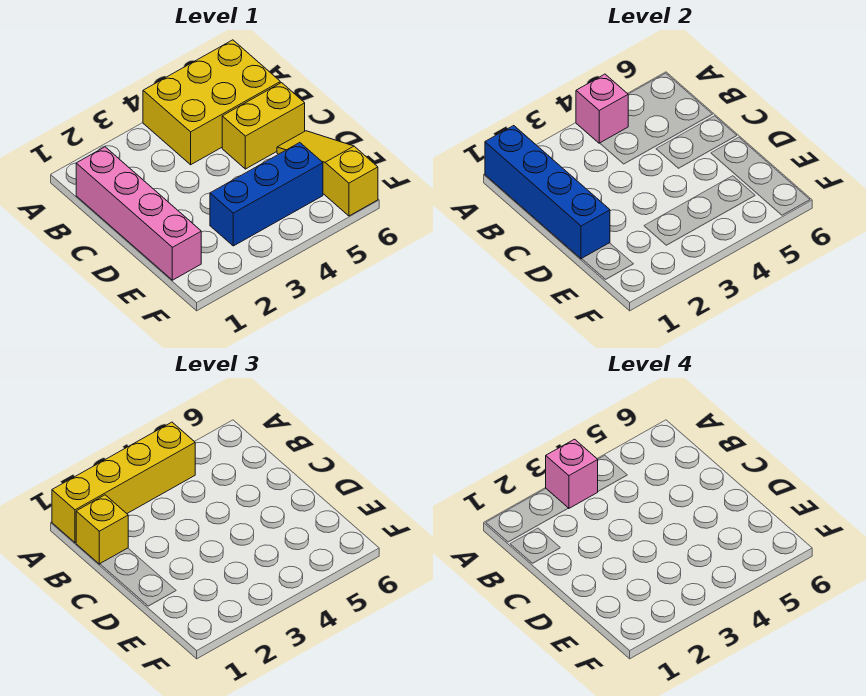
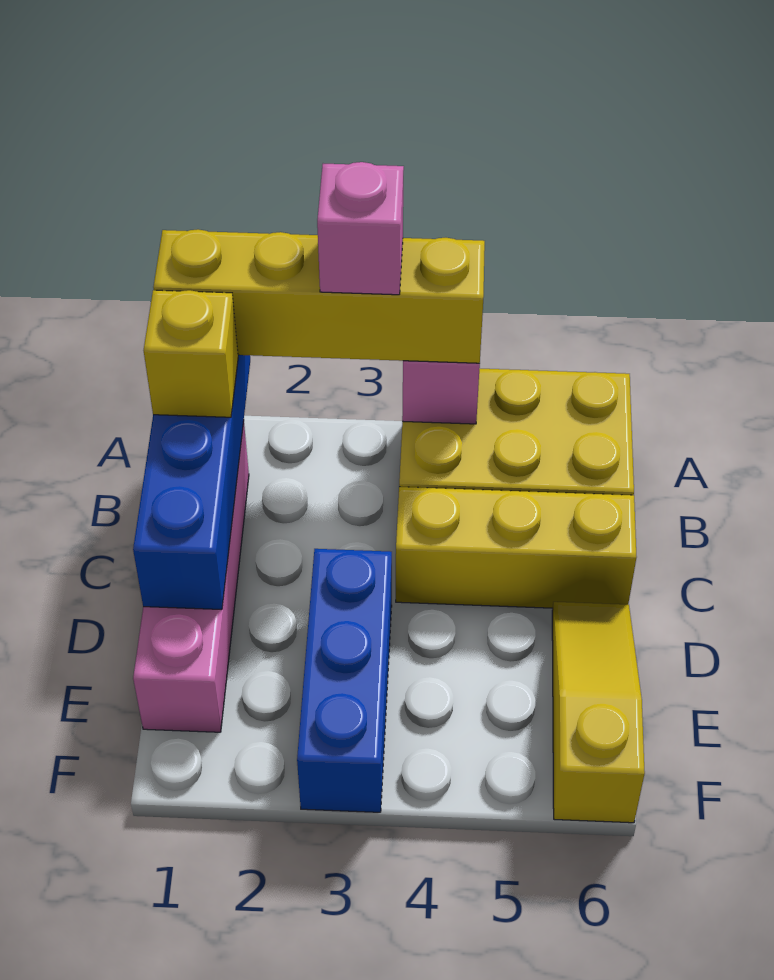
yellow 1x2 brick [222,83,305,169] -> yellow 1x3 brick [396,487,637,608]
blue 1x3 brick [210,143,323,246] -> blue 1x3 brick turned to [297,549,392,812]

